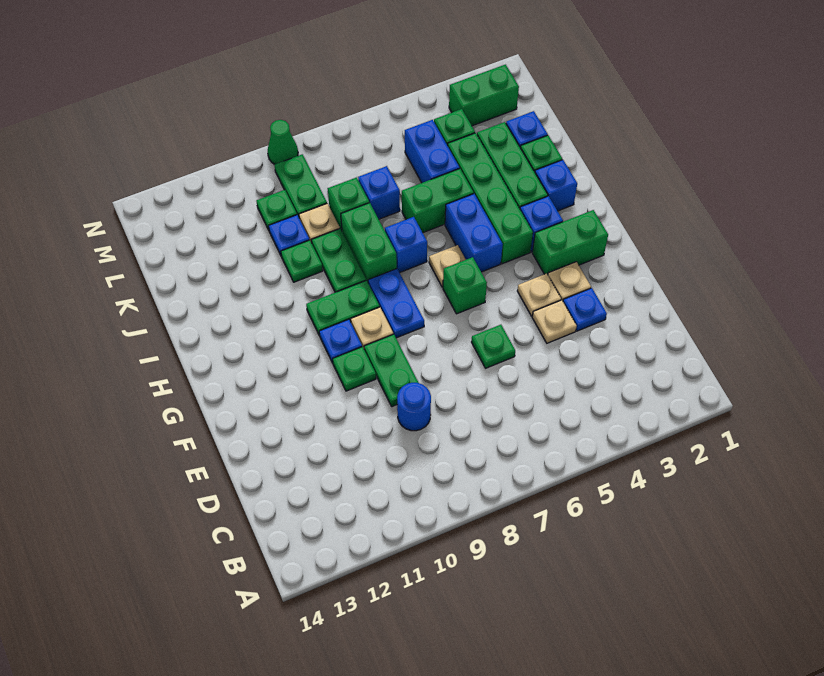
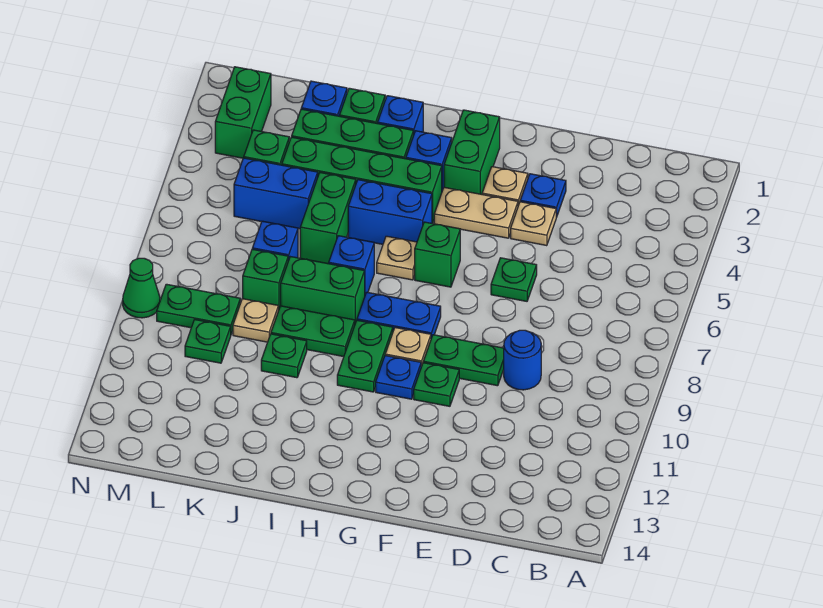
tan 1x1 plate [517,274,561,316] -> tan 1x2 plate [434,187,518,238]
blue 1x1 plate [269,215,309,255] -> none

